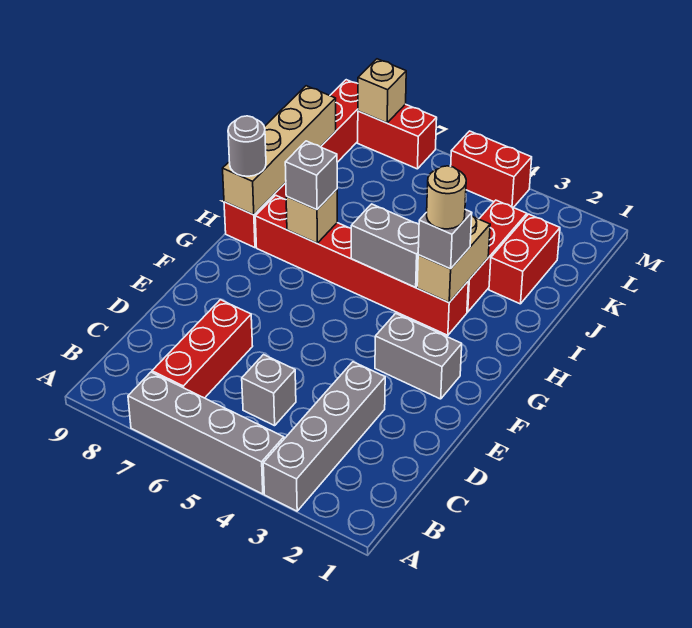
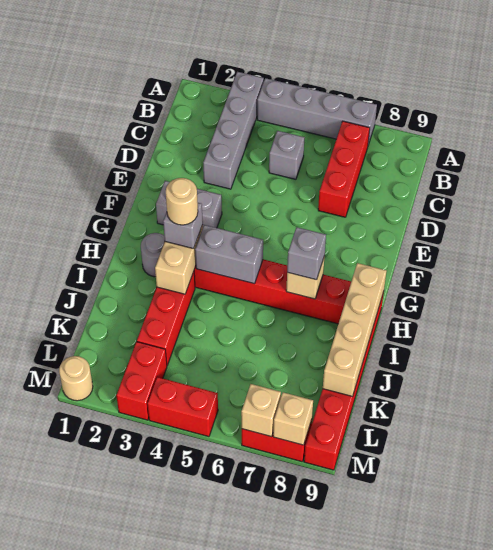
grey 1x1 round brick [228,116,266,176] -> grey 1x1 round brick moved to [141,233,165,277]
red 1x2 brick [489,214,560,304] -> red 1x2 brick moved to [116,342,167,420]
none -> tan 1x1 round brick [59,356,93,401]
none -> tan 1x1 brick [241,384,281,437]

